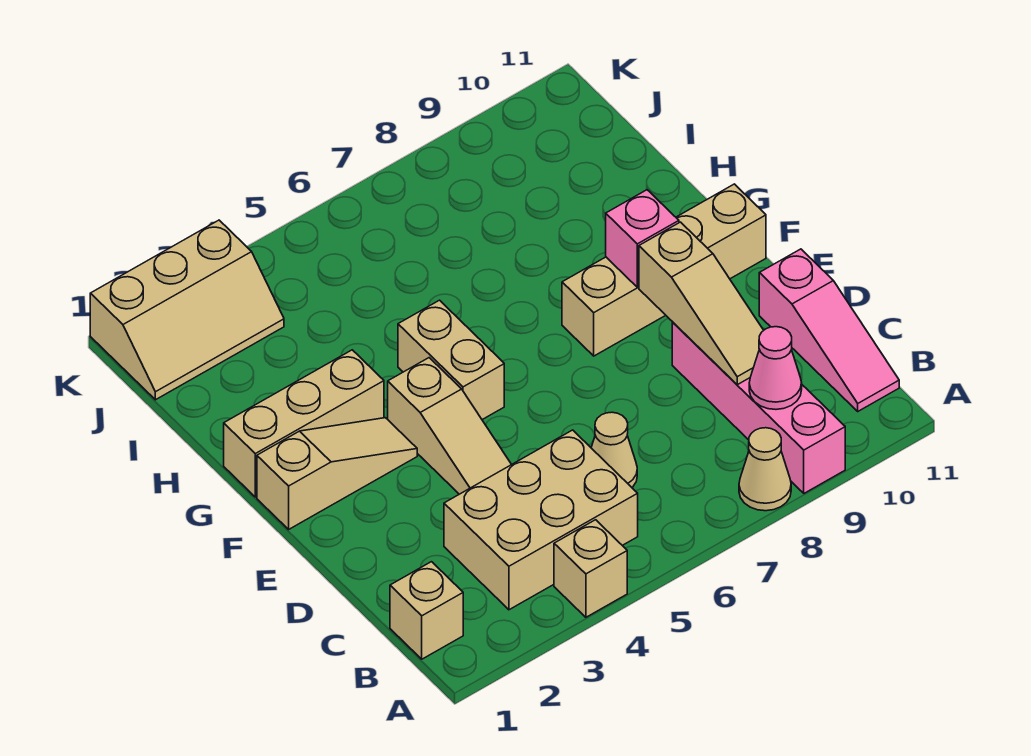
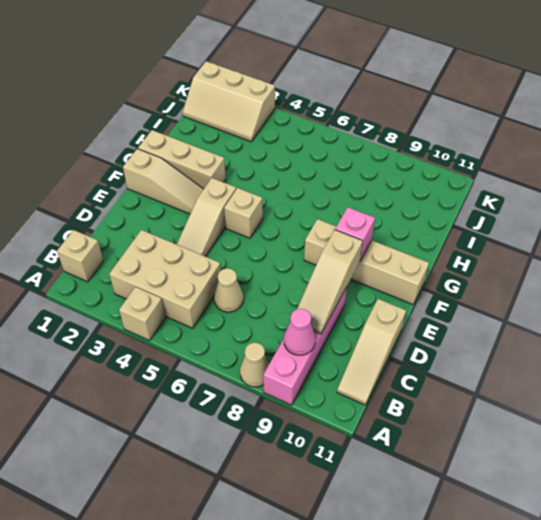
pink 1x3 slope [759,249,899,411] -> tan 1x3 slope [337,299,406,405]
tan 1x2 brick [398,300,504,420] -> tan 1x1 brick [224,188,263,238]

